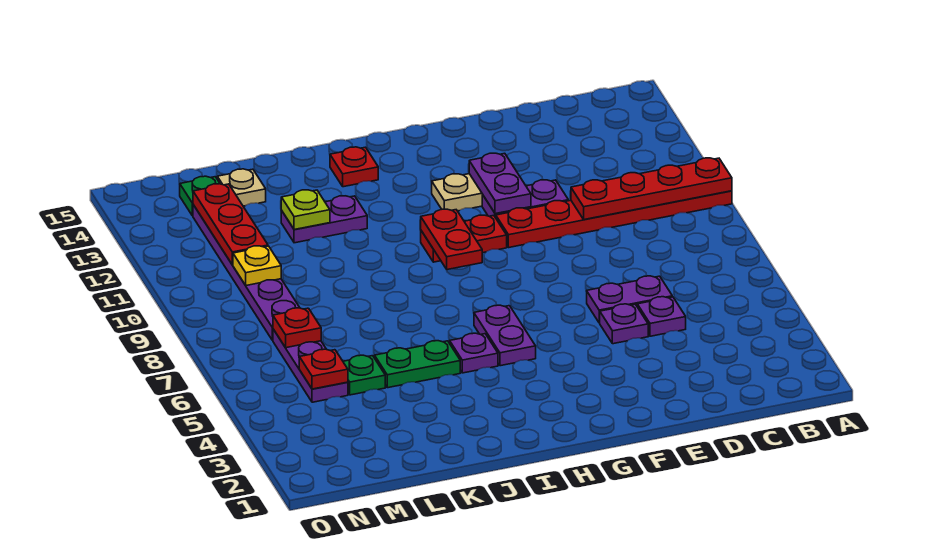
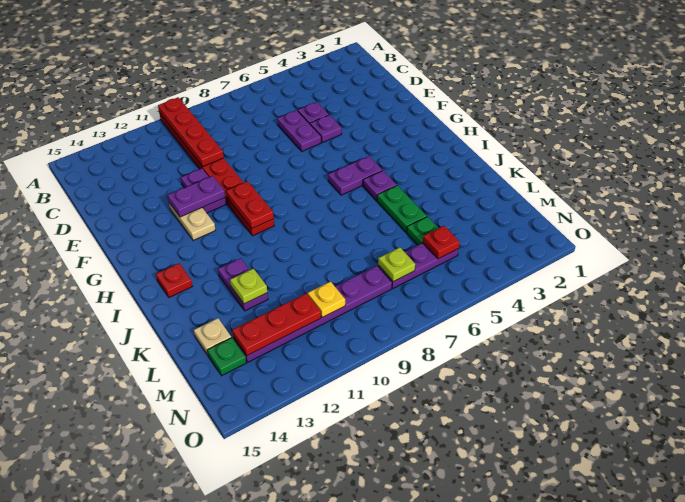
red 1x2 plate [421,209,482,270] -> red 1x2 plate turned to [226,181,274,229]
red 1x1 plate [273,308,321,348] -> lime 1x1 plate [378,247,415,282]

